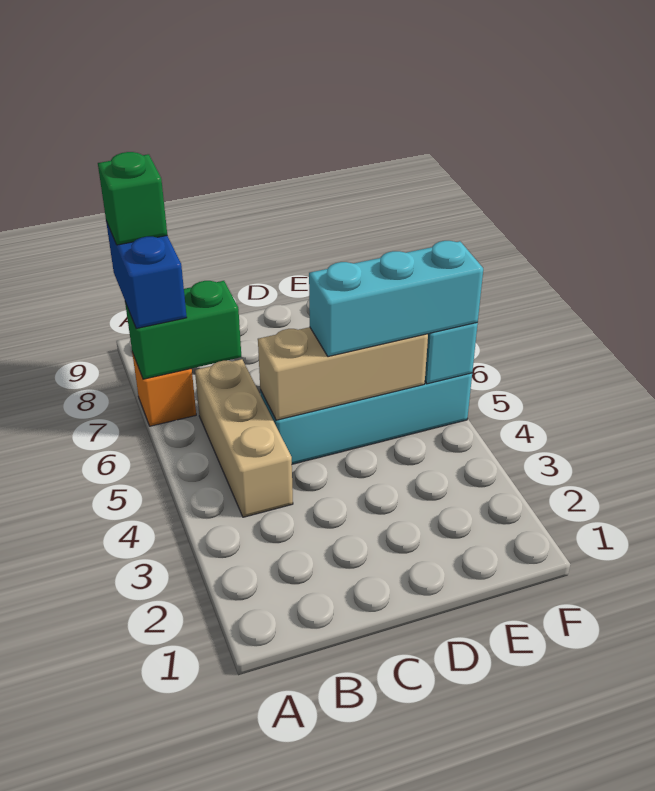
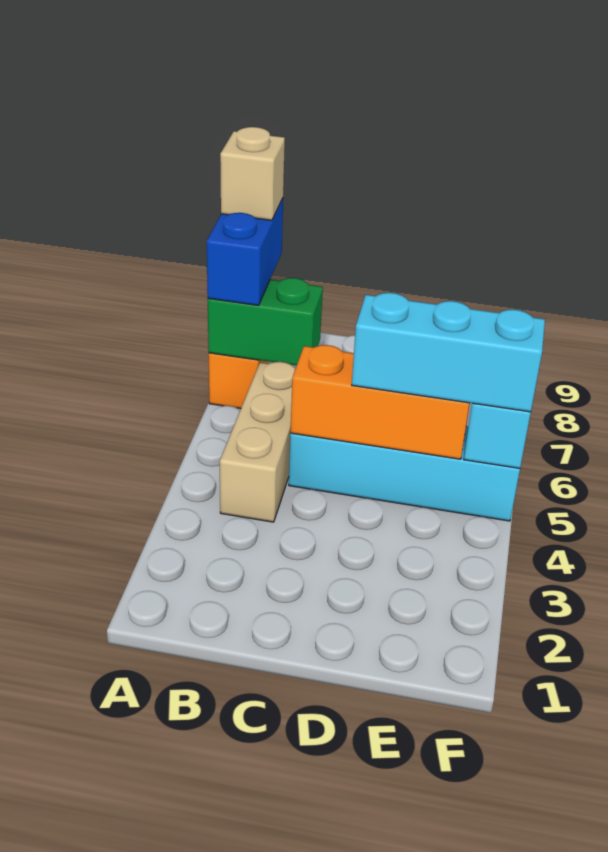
green 1x1 brick [98,152,167,245] -> tan 1x1 brick [220,127,285,220]
tan 1x3 brick [258,327,428,420] -> orange 1x3 brick [290,345,470,459]

